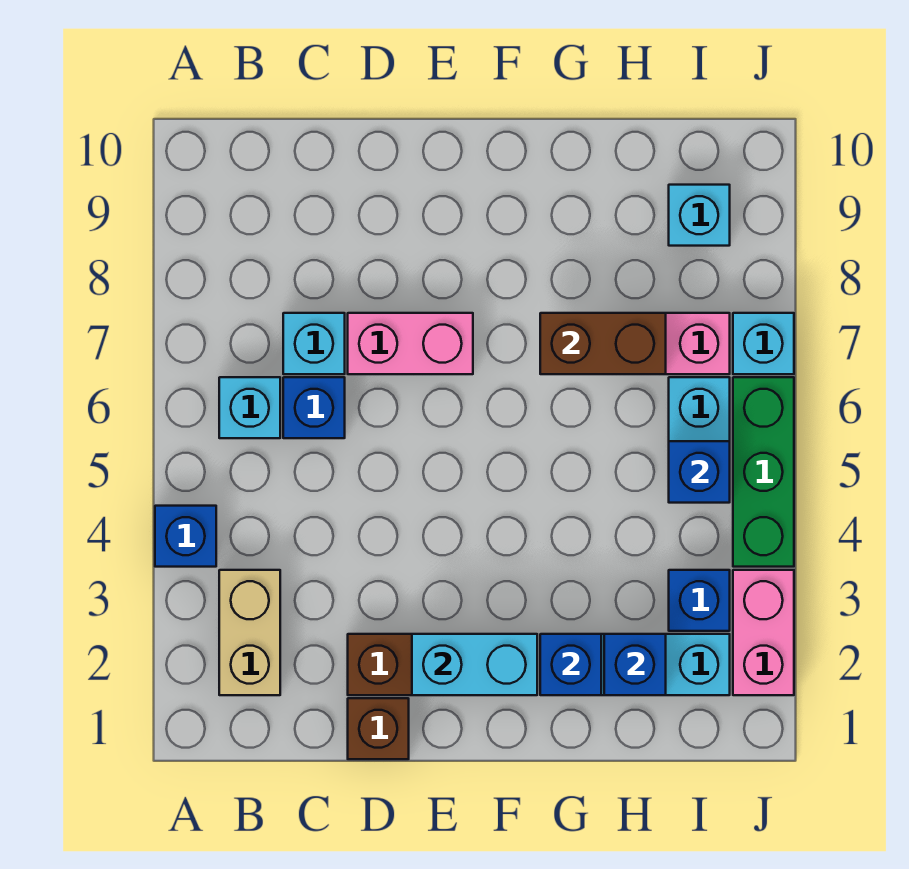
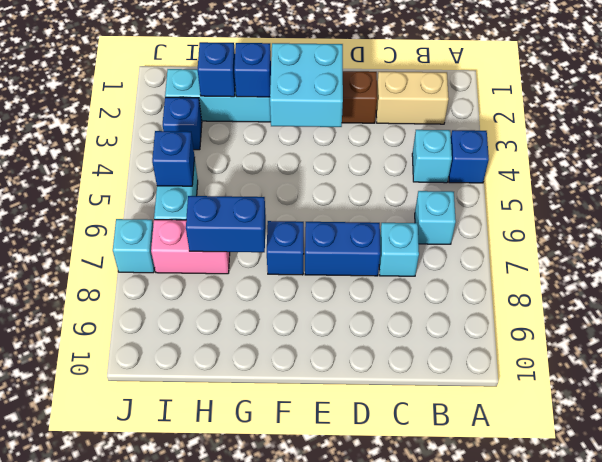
tan 1x2 brick [219,570,280,695] -> tan 1x2 brick turned to [376,72,449,124]
blue 1x1 brick [283,377,345,438] -> blue 1x1 brick moved to [267,221,304,275]
brown 1x1 brick [348,698,409,759] -> none
pink 1x2 brick [348,313,473,374] -> blue 1x2 brick [305,222,380,276]
cyan 1x2 brick [412,634,537,695] -> cyan 2x2 brick [270,43,343,127]
brown 1x2 brick [540,313,666,374] -> blue 1x2 brick [186,196,266,252]
cyan 1x1 brick [669,185,730,246] -> cyan 1x1 brick moved to [412,130,452,183]
pink 1x2 brick [733,570,794,695] -> none
green 1x3 brick [733,377,794,567] -> none

